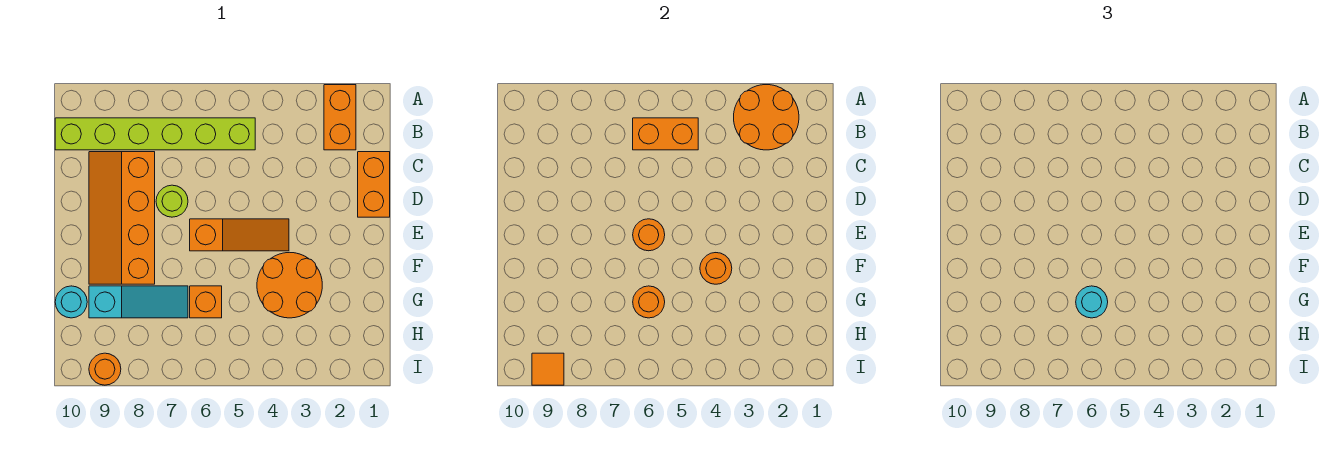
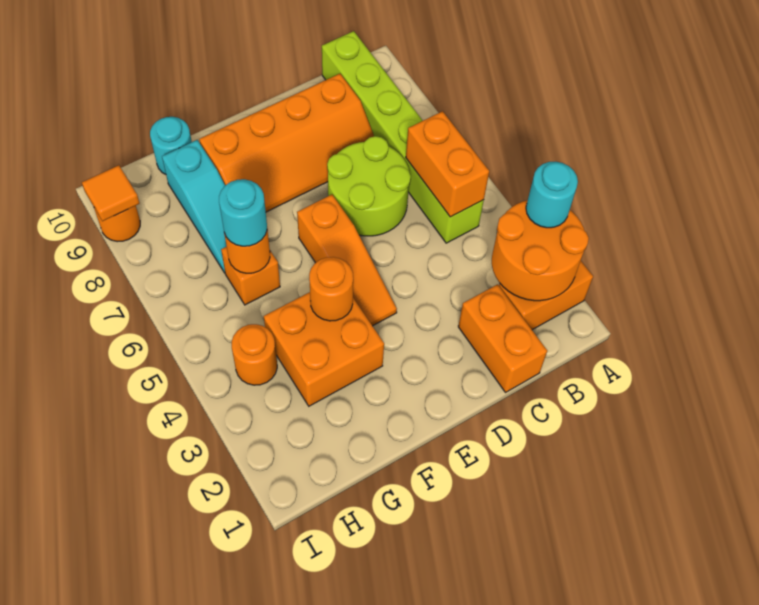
none -> cyan 1x1 round brick [526,162,578,228]
orange 1x2 brick [358,152,390,217] -> orange 1x2 brick turned to [458,284,547,392]
orange 2x4 slope [89,152,155,284] -> orange 2x4 slope turned to [199,74,374,212]
lime 1x1 round brick [156,185,188,217] -> lime 2x2 round brick [327,136,411,236]
orange 1x1 round brick [633,219,665,251] -> orange 1x1 round brick moved to [232,324,277,385]
orange 2x2 round brick [257,252,322,318] -> orange 2x2 brick [264,292,384,406]

